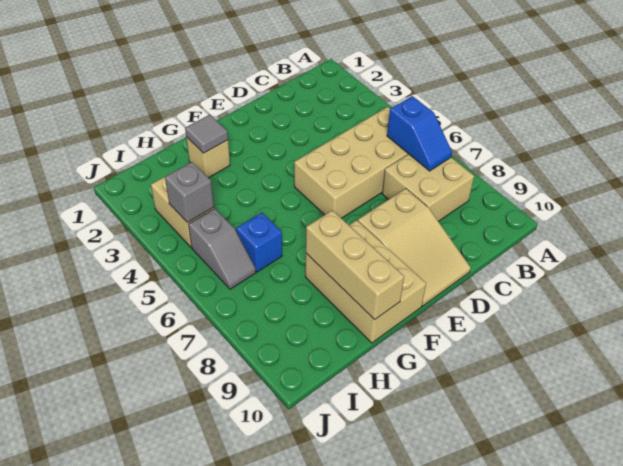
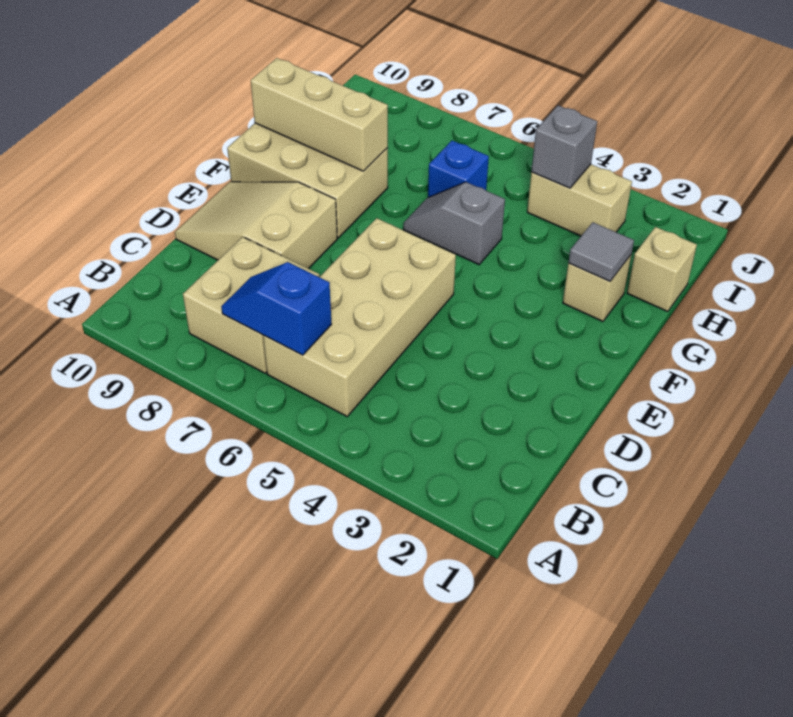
none -> tan 1x1 brick [627,227,697,312]
grey 1x2 slope [188,209,256,289] -> grey 1x2 slope moved to [403,182,505,265]

